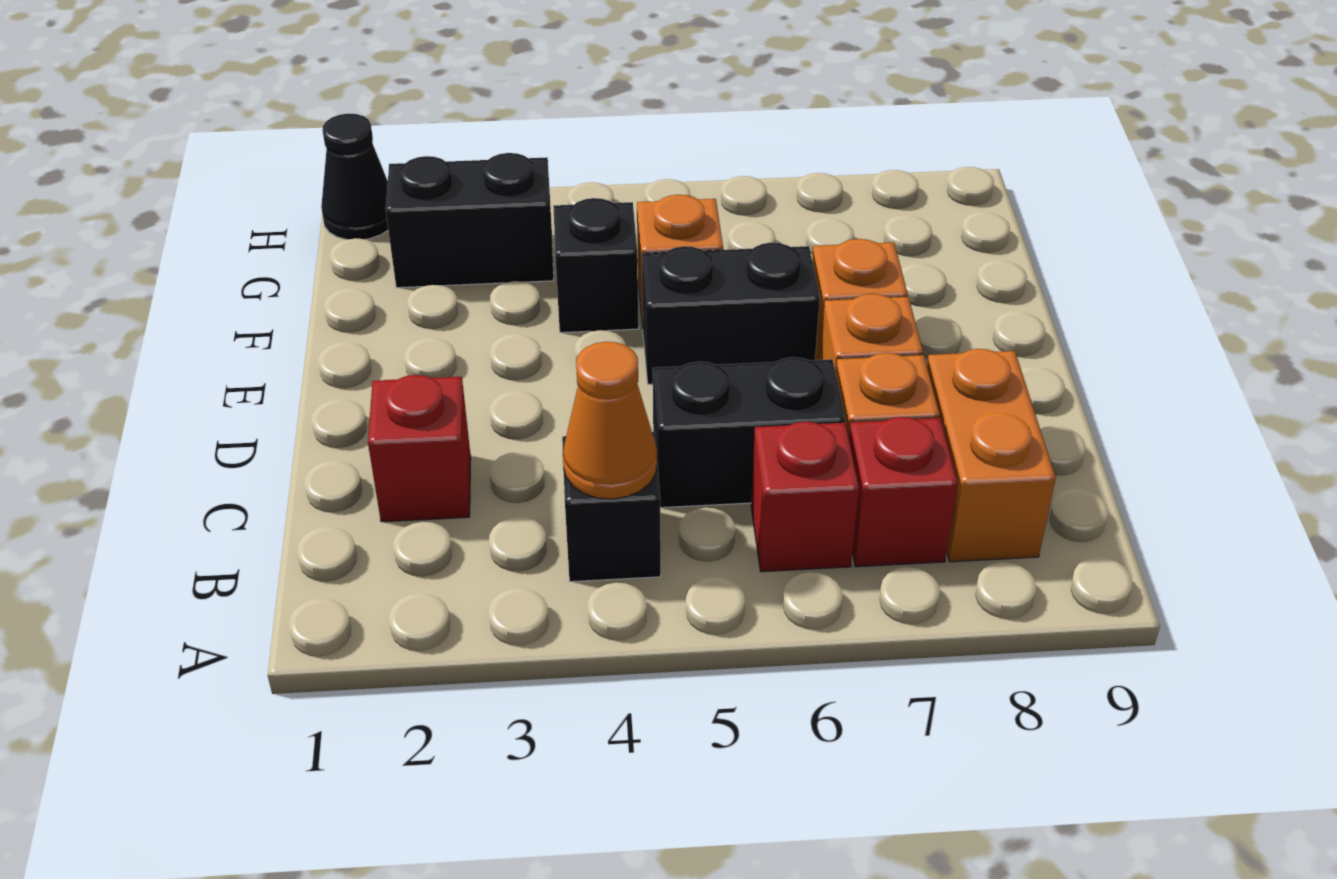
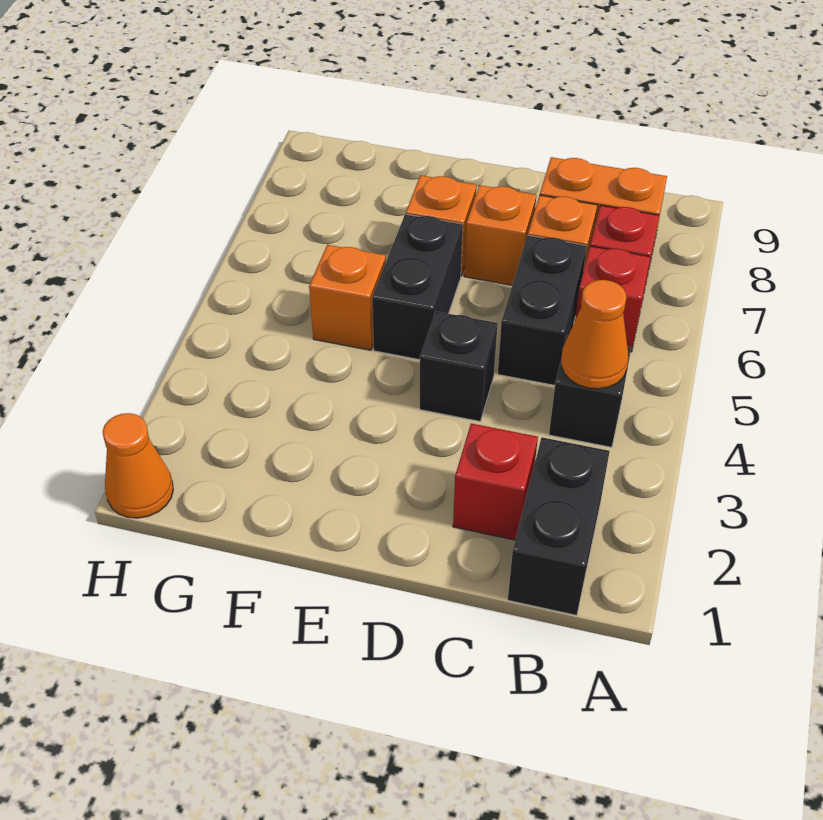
black 1x1 brick [553,198,639,333] -> black 1x1 brick moved to [420,312,498,421]
black 1x2 brick [386,153,554,288] -> black 1x2 brick moved to [508,437,610,615]
black 1x1 cone [321,114,388,240] -> orange 1x1 cone [103,413,173,518]

